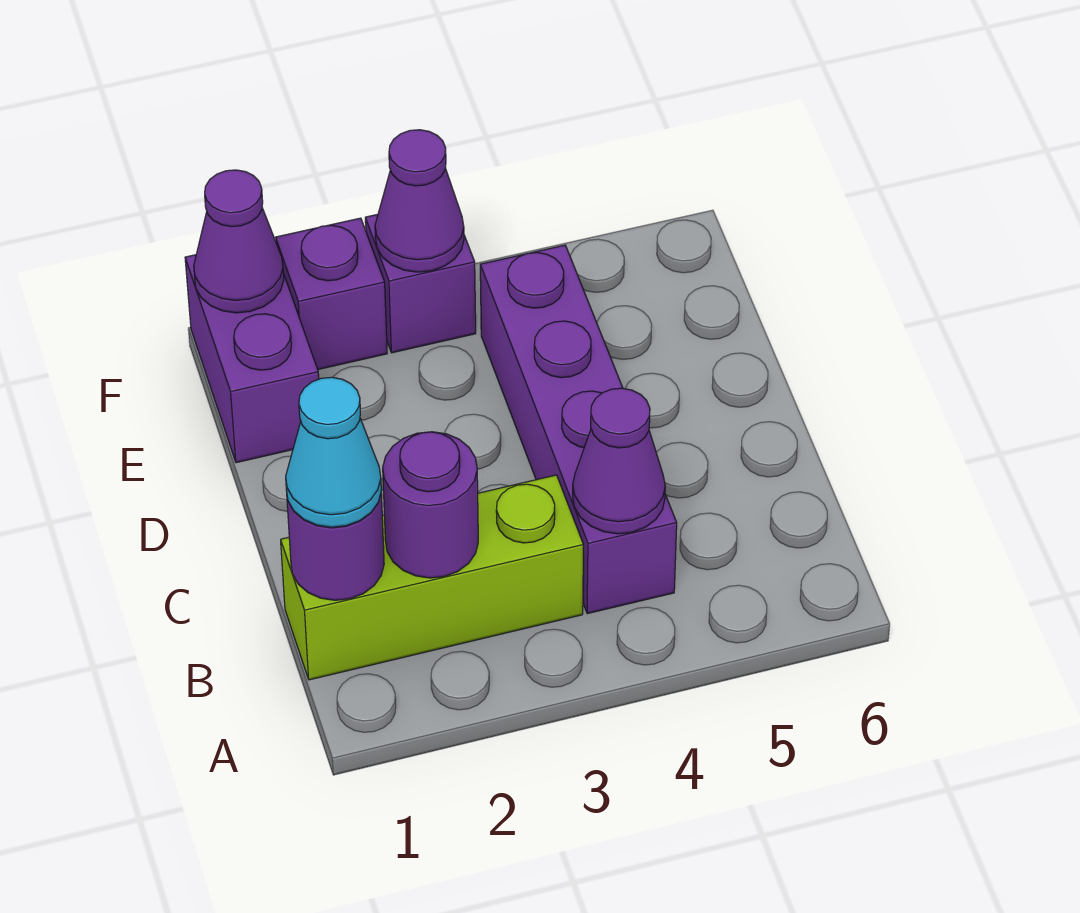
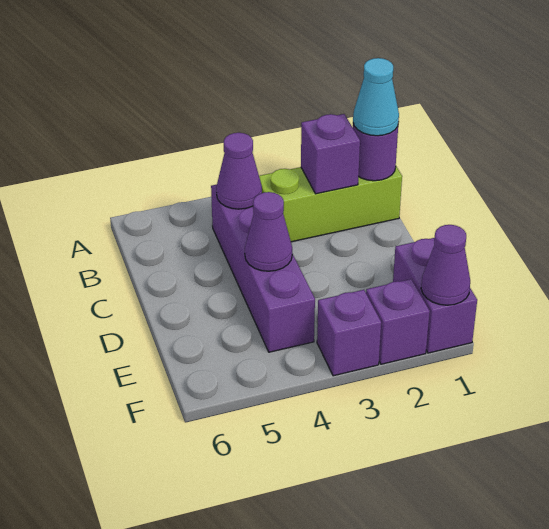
purple 1x1 round brick [383,432,478,578] -> purple 1x1 brick [301,114,360,194]
purple 1x1 cone [375,130,464,272] -> purple 1x1 cone moved to [245,192,292,271]

